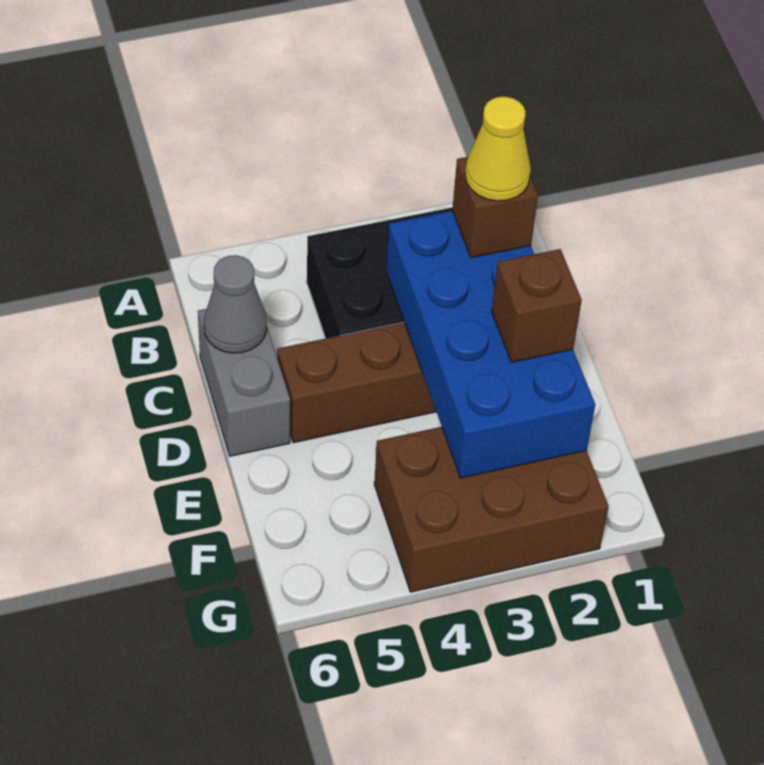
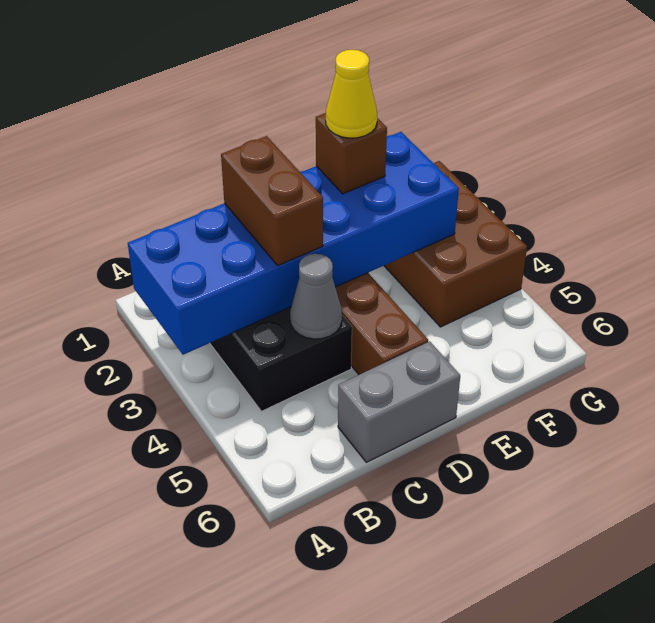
blue 2x4 brick [386,211,595,478] -> blue 2x6 brick [128,132,459,355]
brown 1x1 brick [452,157,538,258] -> brown 1x2 brick [221,136,323,265]
yellow 1x1 cone [465,97,531,201] -> yellow 1x1 cone moved to [326,50,377,138]
grey 1x1 cone [204,255,267,353] -> grey 1x1 cone moved to [290,254,342,339]

